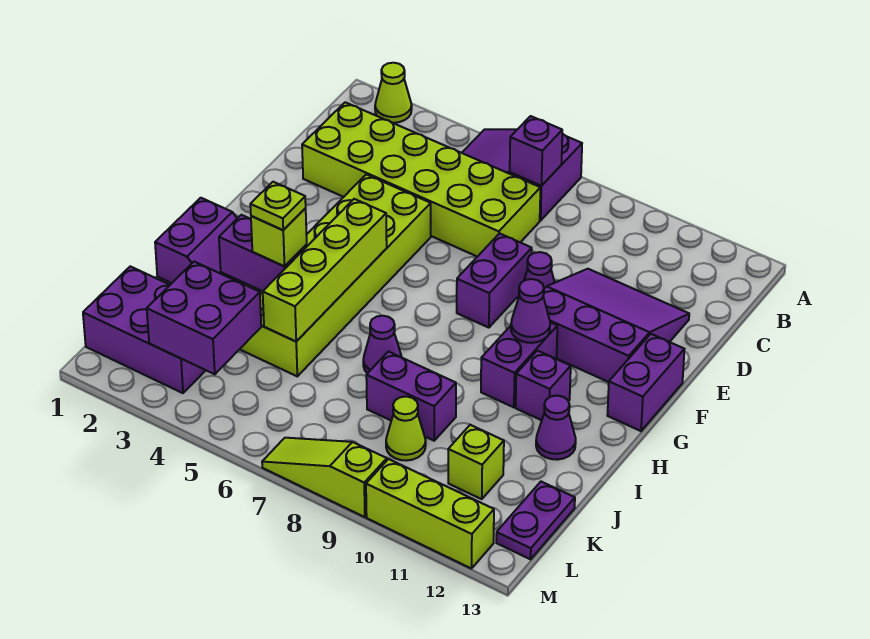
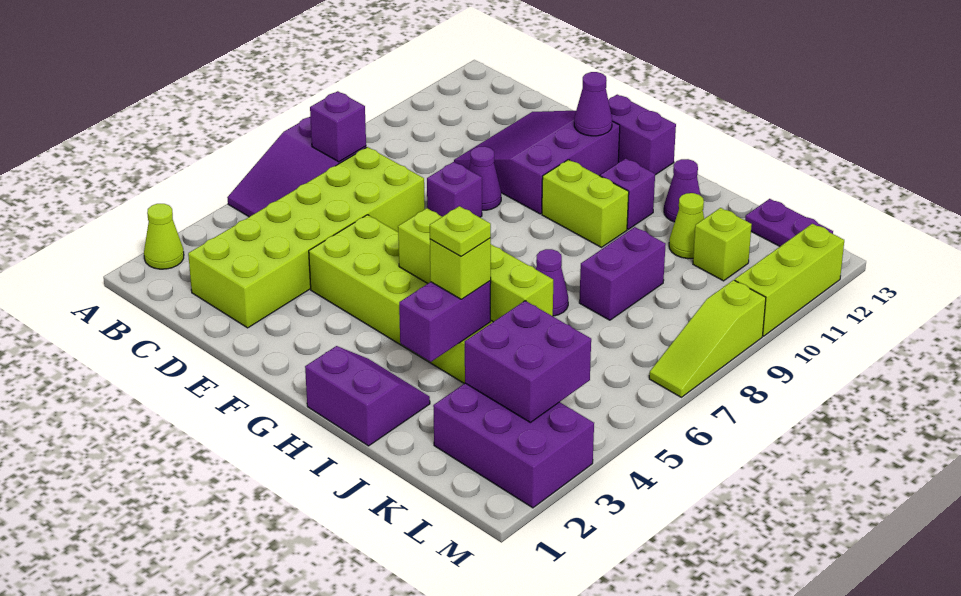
purple 1x2 brick [457,233,532,328] -> purple 1x1 brick [427,162,482,217]
purple 1x2 brick [481,323,557,407] -> lime 1x2 brick [542,160,629,247]
purple 1x1 cone [511,279,550,343] -> purple 1x1 cone moved to [574,72,612,136]
purple 2x3 brick [83,266,206,393] -> purple 2x3 brick turned to [433,383,594,508]
lime 1x1 cone [386,396,426,461] -> lime 1x1 cone moved to [669,193,704,259]

